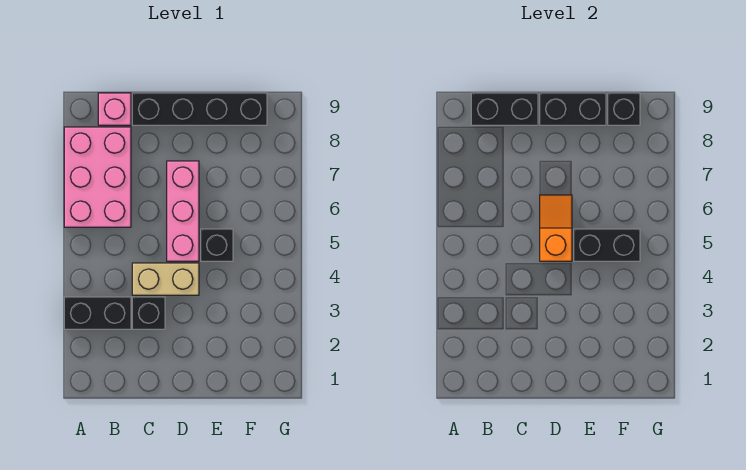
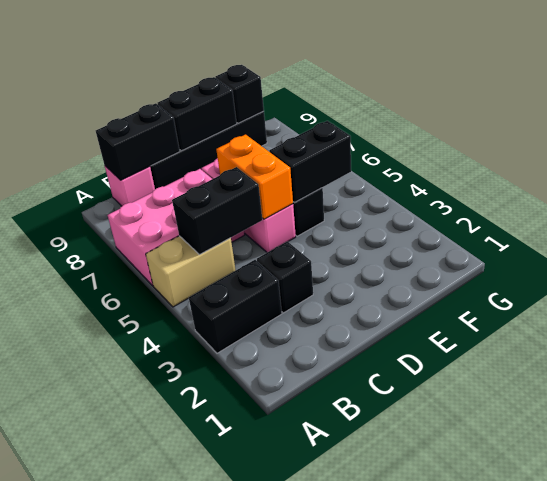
pink 2x3 brick [64,127,131,227] -> pink 2x3 brick turned to [108,169,245,286]
none -> black 1x2 brick [172,167,262,255]
tan 1x2 brick [132,263,199,295] -> tan 1x2 brick moved to [146,236,236,307]
orange 1x2 slope [540,195,572,261] -> orange 1x2 brick [216,135,293,219]

